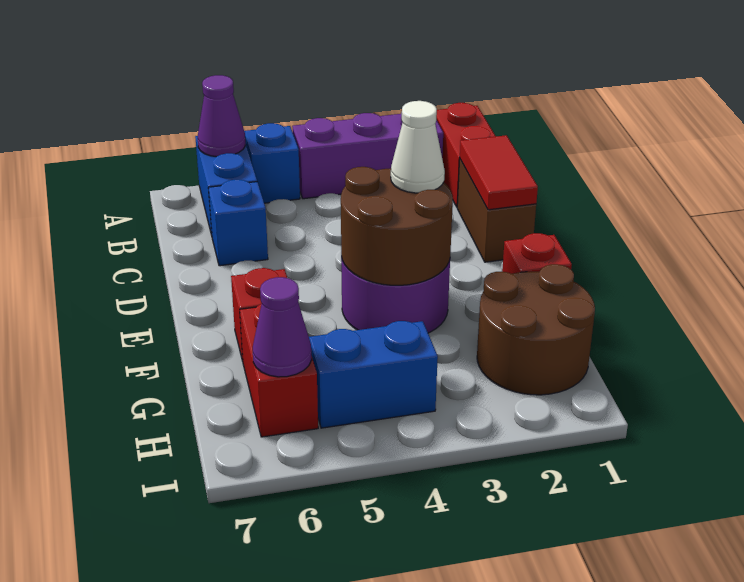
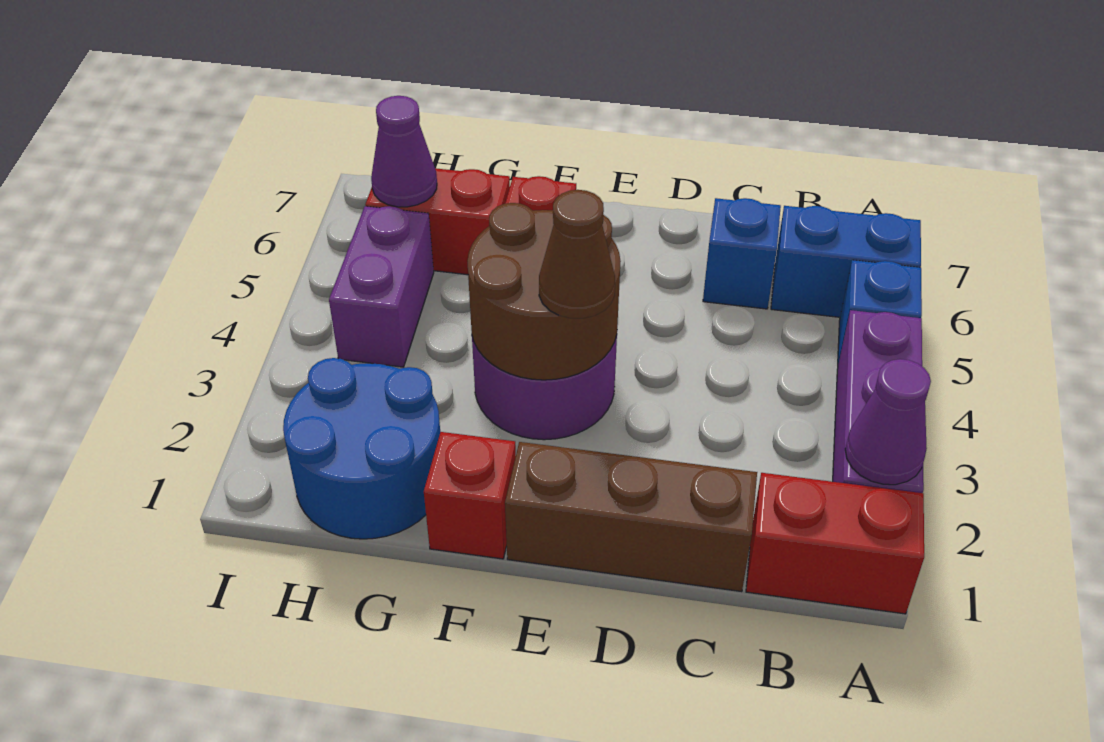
purple 1x1 cone [198,75,245,157] -> purple 1x1 cone moved to [845,359,931,485]
brown 1x2 brick [457,160,536,262] -> brown 1x3 brick [505,442,757,592]
red 1x2 tile [460,135,538,210] -> none
white 1x1 cone [391,101,445,193] -> brown 1x1 cone [539,190,615,318]
brown 2x2 round brick [477,264,595,395] -> blue 2x2 round brick [283,358,440,539]
blue 1x2 brick [309,321,438,428] -> purple 1x2 brick [329,206,434,367]

